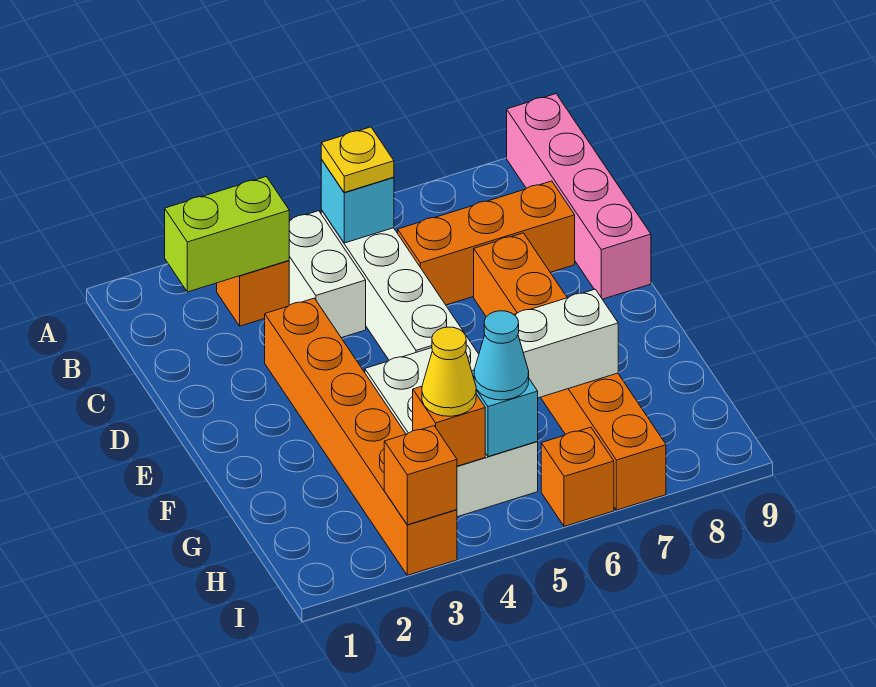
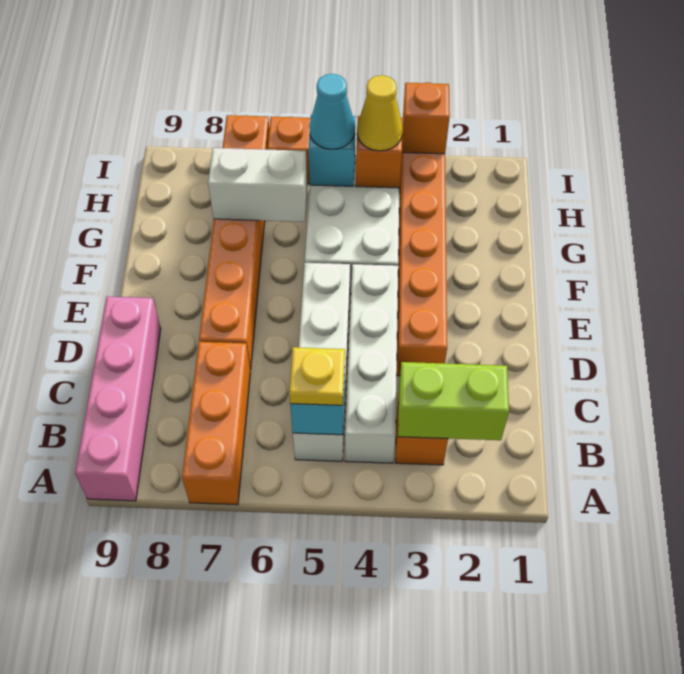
white 1x2 brick [289,211,366,338] -> white 1x4 brick [345,264,398,463]
orange 1x3 brick [398,181,575,305] -> orange 1x3 brick turned to [182,342,250,505]

